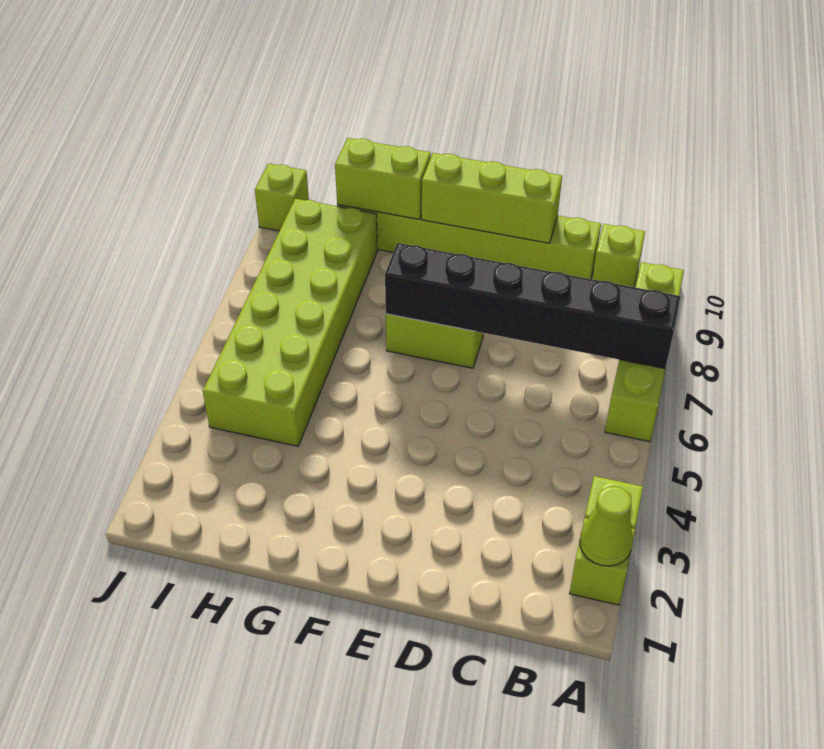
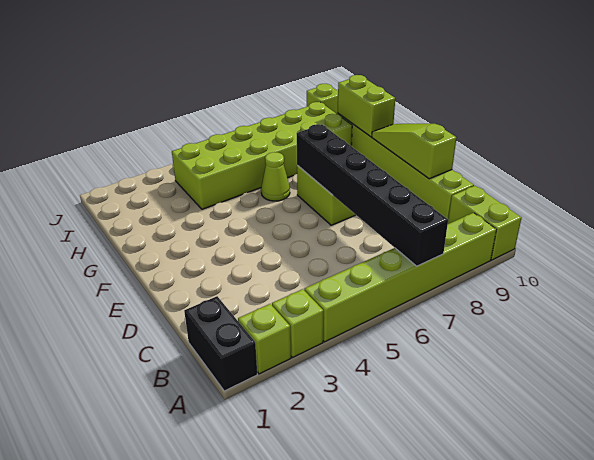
none -> black 1x2 brick [184,296,257,391]
lime 1x1 cone [580,487,633,566] -> lime 1x1 cone moved to [261,152,290,201]
lime 1x4 brick [605,262,684,442] -> lime 1x6 brick [304,213,496,342]
lime 1x1 brick [592,224,645,287] -> lime 1x2 brick [448,186,521,260]
lime 1x3 brick [422,153,562,243] -> lime 1x3 slope [372,124,457,179]

